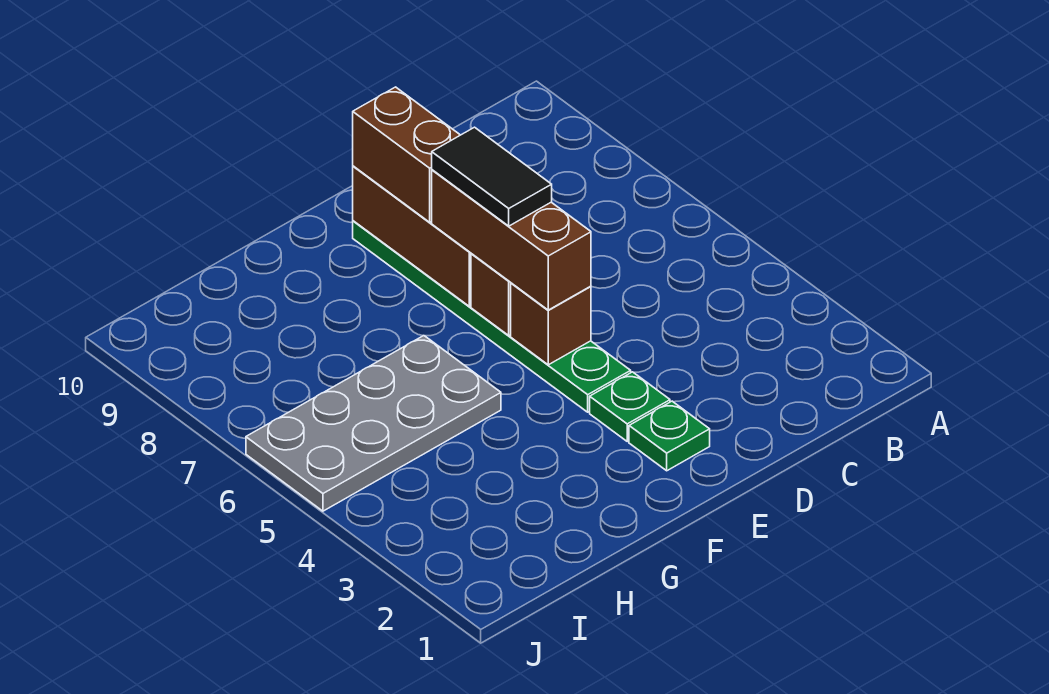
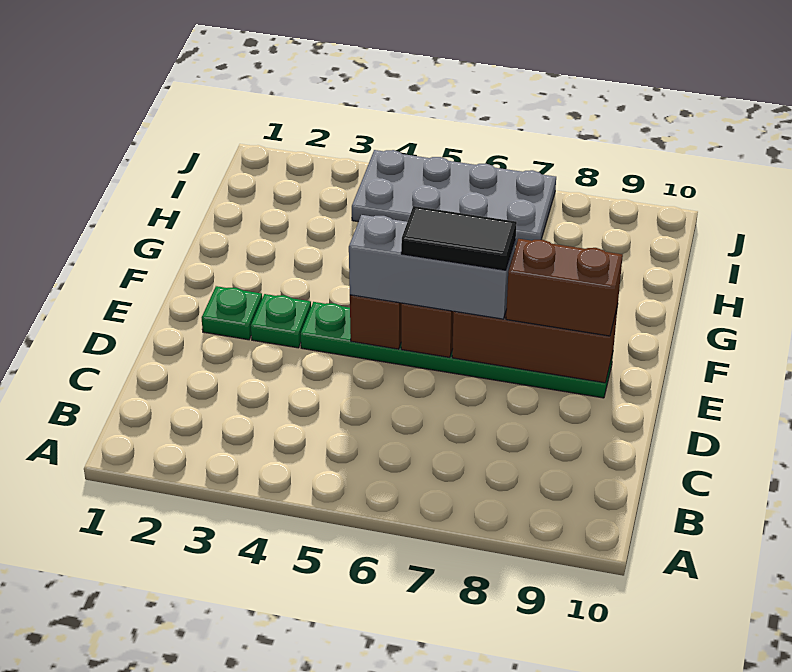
brown 1x3 brick [432,170,591,310] -> grey 1x3 brick [349,215,516,319]
grey 2x4 plate [246,336,501,511] -> grey 2x4 plate turned to [352,150,556,246]

